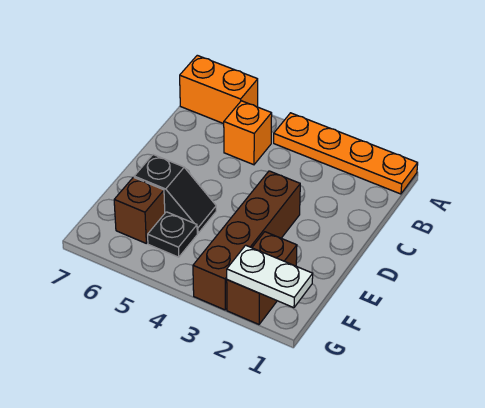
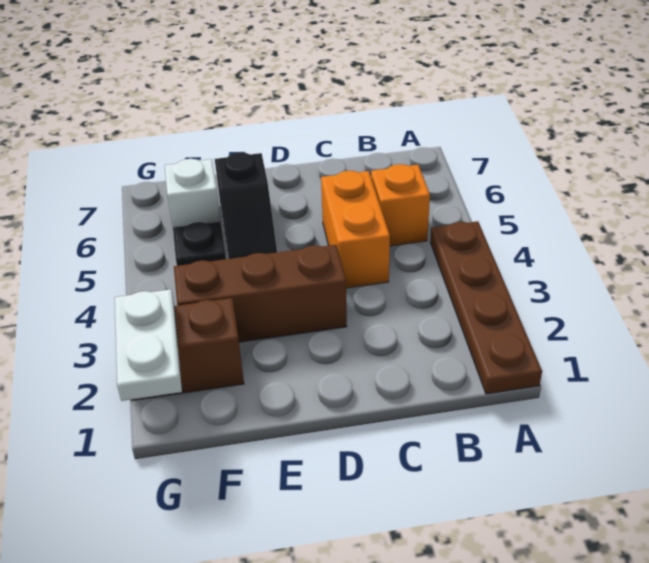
orange 1x4 plate [274,113,418,194] -> brown 1x4 plate [430,221,542,394]
orange 1x2 brick [180,55,258,124] -> orange 1x2 brick moved to [321,171,390,288]
brown 1x4 brick [193,171,300,310] -> brown 1x3 brick [174,245,347,342]
brown 1x1 brick [114,177,165,243] -> white 1x1 brick [165,159,221,228]

